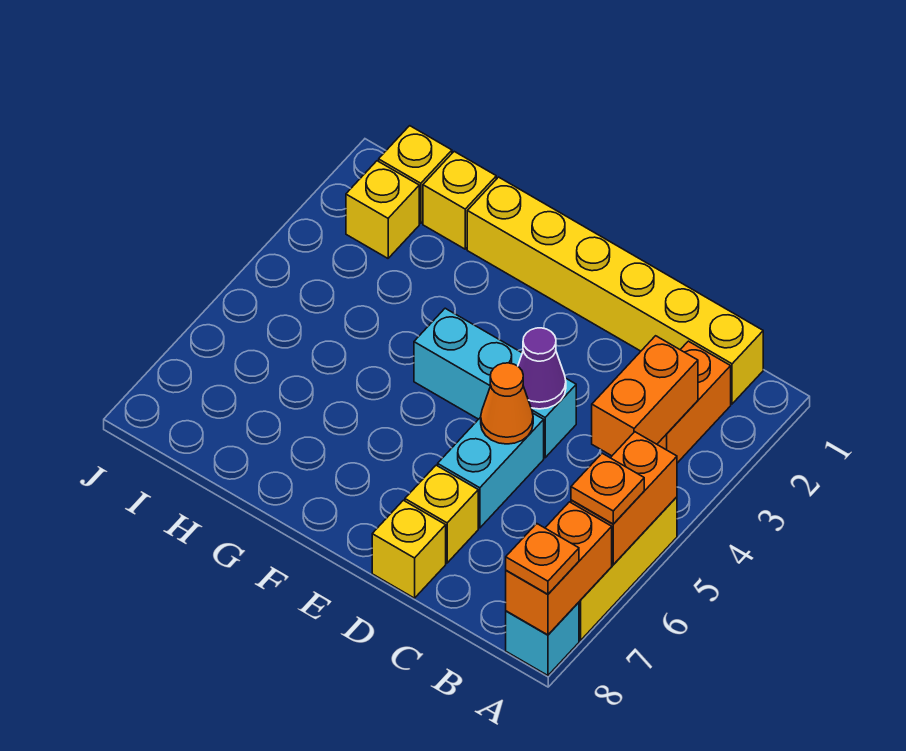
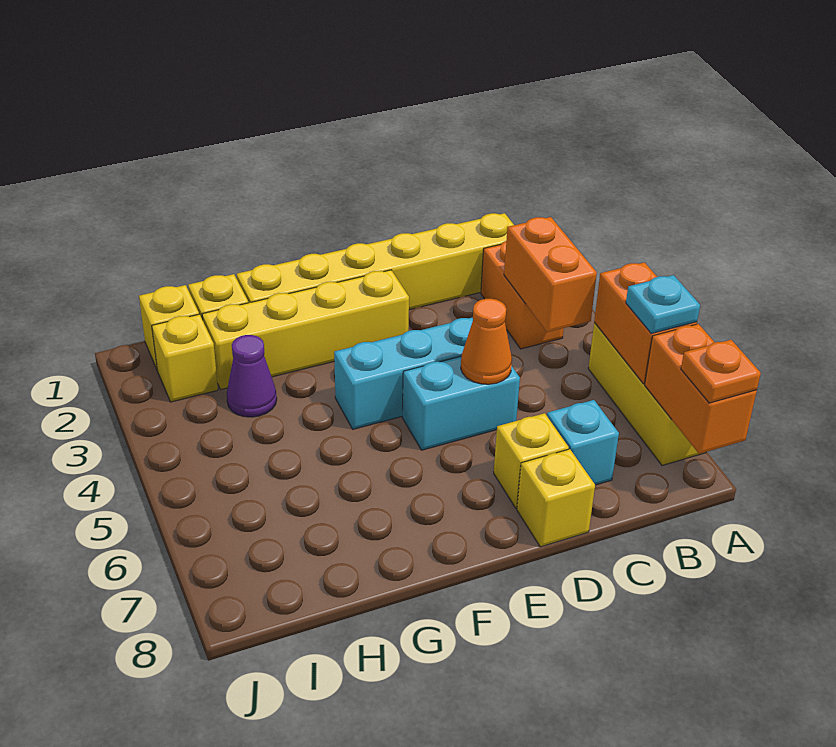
orange 1x1 plate [571,453,644,524] -> cyan 1x1 plate [626,275,700,334]
cyan 1x1 brick [506,602,579,675] -> cyan 1x1 brick moved to [547,400,619,485]
purple 1x1 cone [518,328,566,409] -> purple 1x1 cone moved to [227,335,277,417]
cyan 1x2 brick [438,414,544,528] -> cyan 1x2 brick turned to [402,357,520,450]
none -> yellow 1x4 brick [202,270,409,389]

